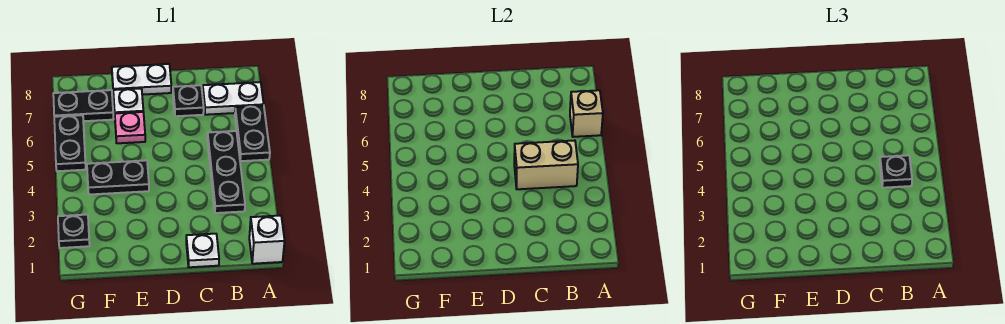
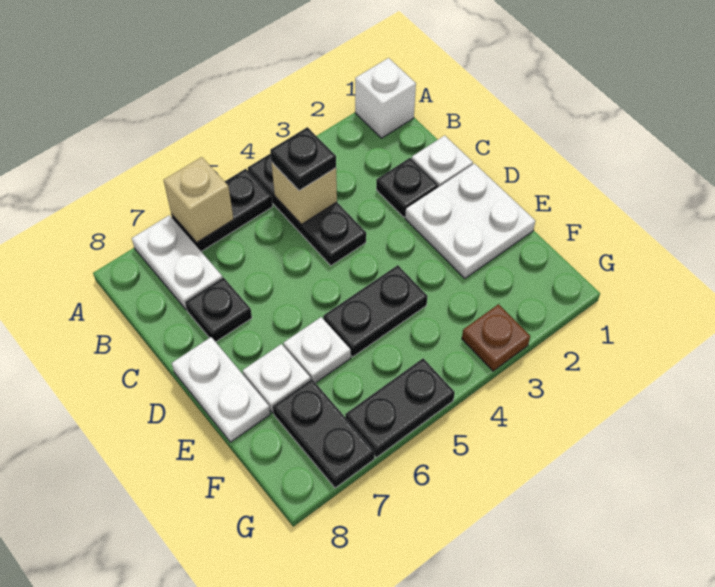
black 1x3 plate [207,131,245,213] -> black 1x3 plate turned to [248,153,366,266]
tan 1x2 brick [514,140,578,189] -> tan 1x1 brick [271,162,337,224]
none -> white 2x2 plate [405,164,535,279]
black 1x2 plate [87,160,149,195] -> black 1x2 plate turned to [323,265,427,357]
pink 1x1 plate [115,112,145,143] -> white 1x1 plate [283,317,351,383]
black 1x1 plate [58,215,90,248] -> black 1x1 plate moved to [376,158,438,217]
none -> brown 1x1 plate [462,304,530,371]

